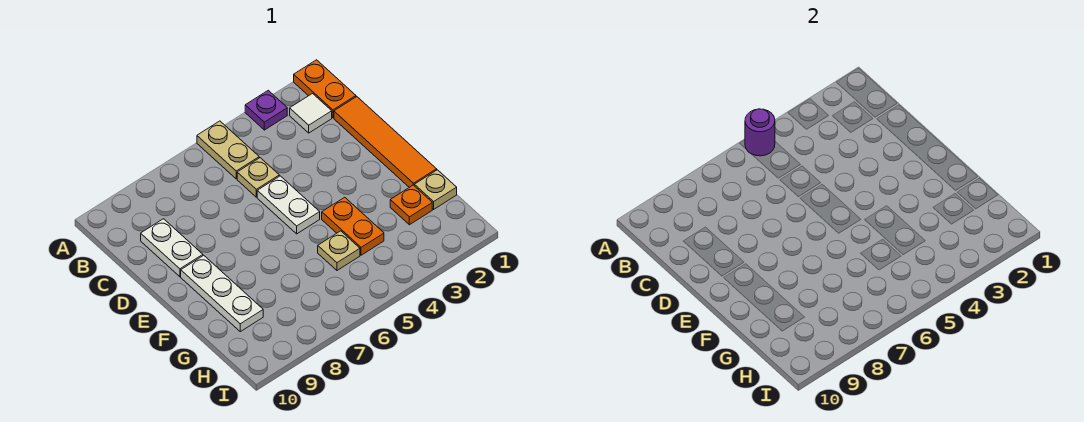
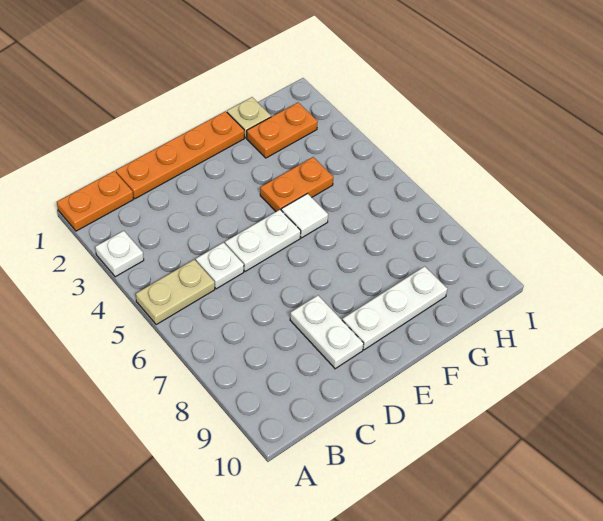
purple 1x1 plate [245,90,287,130] -> white 1x1 plate [95,231,144,277]
purple 1x1 round brick [745,109,775,156] -> none
white 1x1 tile [290,94,332,133] -> white 1x1 tile moved to [281,194,328,238]
orange 1x4 tile [334,97,437,187] -> orange 1x4 plate [116,111,244,199]
tan 1x1 plate [237,158,279,197] -> white 1x1 plate [196,243,244,289]
white 1x2 plate [141,219,203,277] -> white 1x2 plate turned to [290,295,364,369]
orange 1x1 plate [390,185,432,225] -> orange 1x2 plate [247,103,318,158]
tan 1x1 plate [318,231,360,270] -> none

